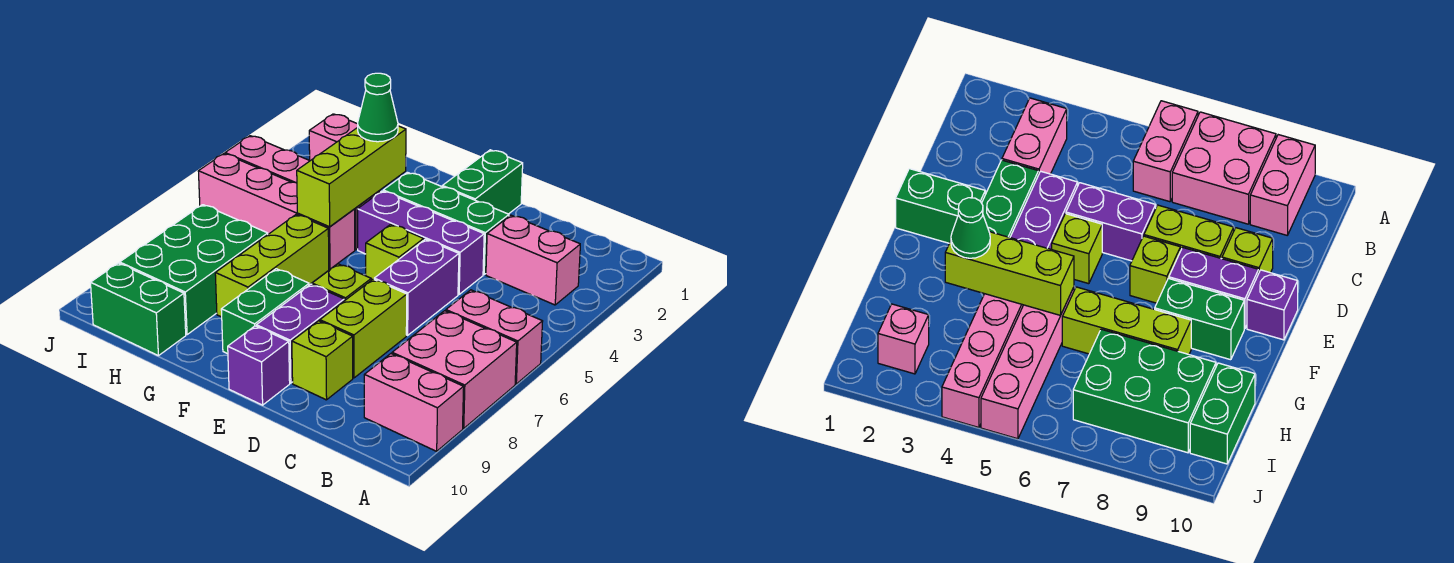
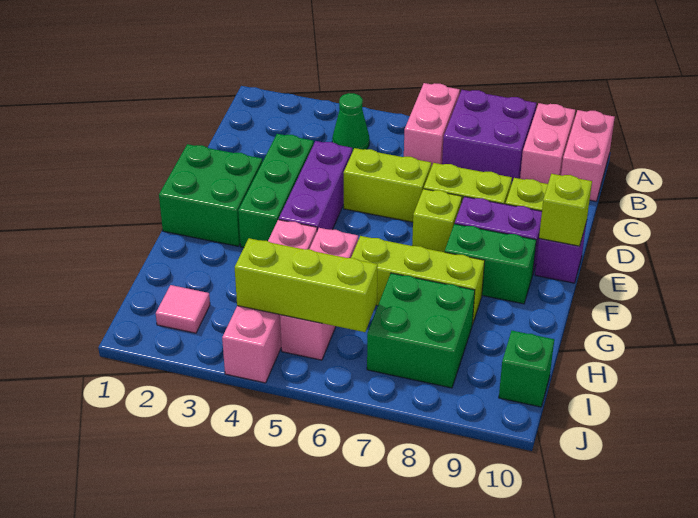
pink 2x2 brick [392,311,517,428] -> purple 2x2 brick [442,90,536,185]
pink 1x2 brick [486,215,580,305] -> pink 1x2 brick moved to [561,110,615,201]
purple 1x2 brick [374,239,459,335] -> lime 1x2 brick [344,148,431,222]
green 1x2 brick [442,150,523,214] -> green 2x2 brick [159,144,263,246]
lime 1x1 brick [366,224,424,280] -> lime 1x1 brick moved to [539,174,592,246]
lime 1x3 brick [297,126,406,227] -> lime 1x3 brick moved to [235,238,378,332]
green 1x1 cone [358,73,398,142] -> green 1x1 cone moved to [332,93,369,152]
pink 1x4 brick [198,154,355,269] -> pink 1x3 brick [280,228,358,360]
green 2x3 brick [120,205,268,335] -> green 2x2 brick [367,273,475,388]
green 1x2 brick [90,263,186,356] -> green 1x1 brick [499,331,554,407]
pink 1x1 brick [309,114,358,161] -> pink 1x1 tile [156,285,210,333]

